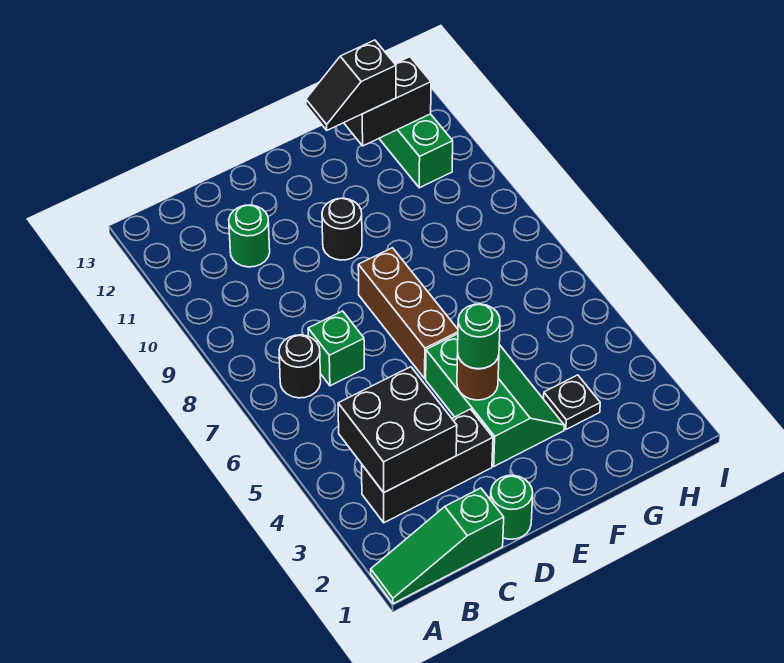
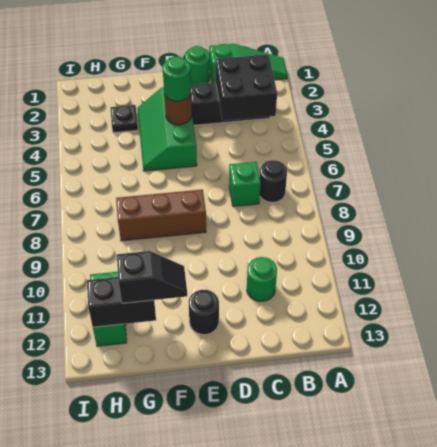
brown 1x3 brick [358,248,458,378] -> brown 1x3 brick turned to [116,189,206,241]
black 1x1 round brick [322,198,362,260] -> black 1x1 round brick moved to [189,290,219,335]

